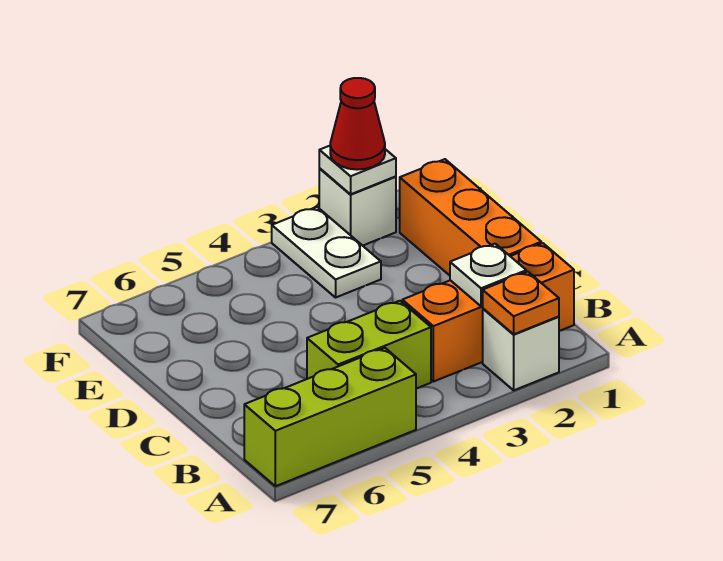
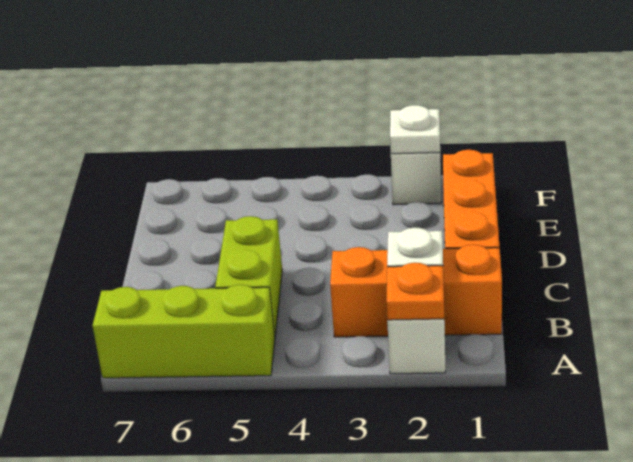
lime 1x2 brick [307,301,431,389] -> lime 1x2 brick turned to [215,216,282,335]
white 1x2 plate [272,207,381,297] -> none
red 1x1 cone [330,78,385,169] -> none

